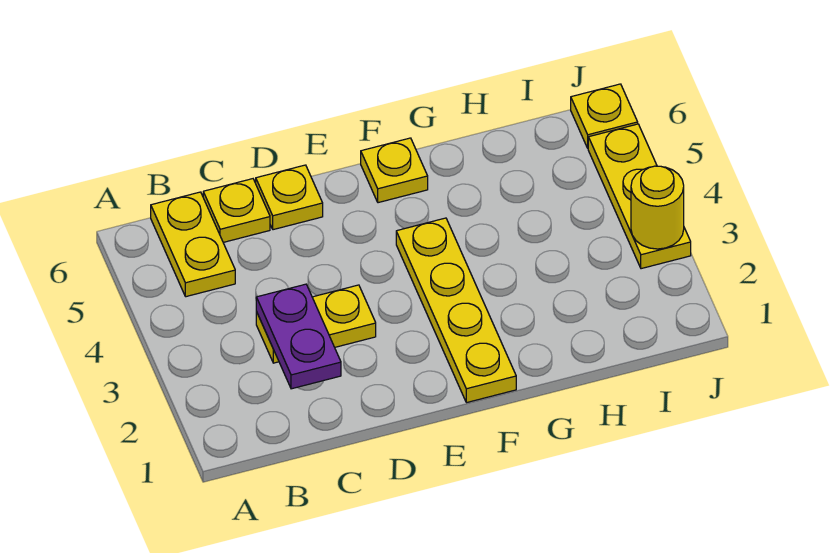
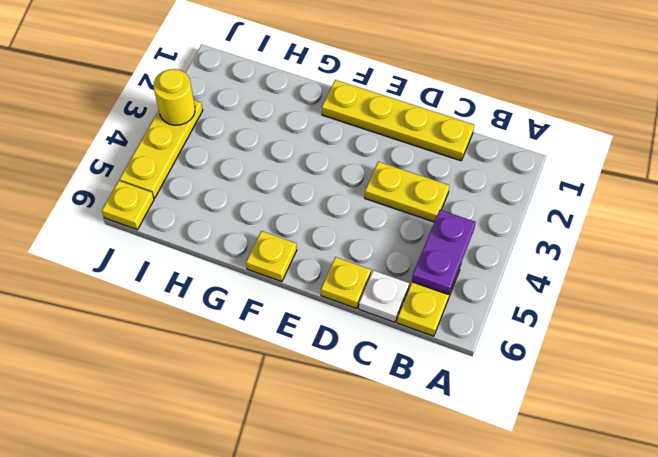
purple 1x2 plate [256,284,341,389] -> purple 1x2 plate moved to [412,210,476,295]
yellow 1x1 plate [203,179,270,242] -> white 1x1 plate [359,270,409,322]
yellow 1x4 plate [396,218,516,403] -> yellow 1x4 plate turned to [322,80,474,161]

